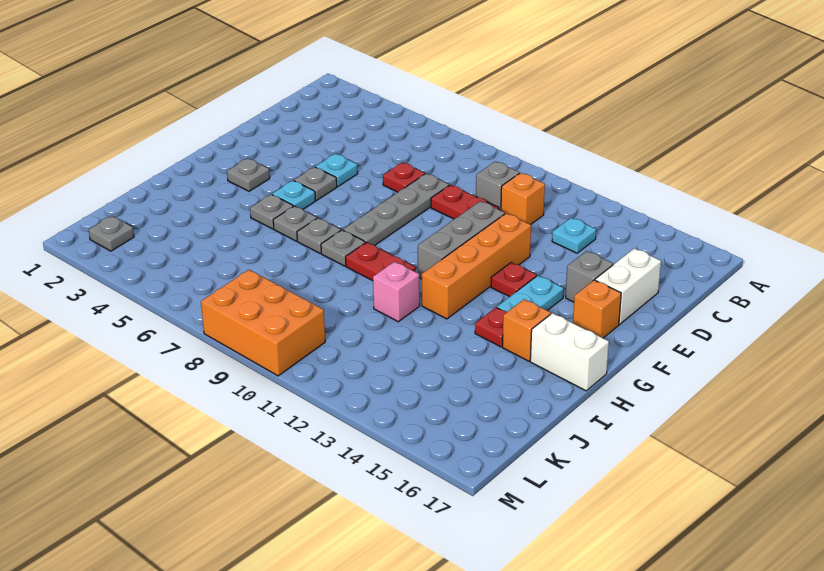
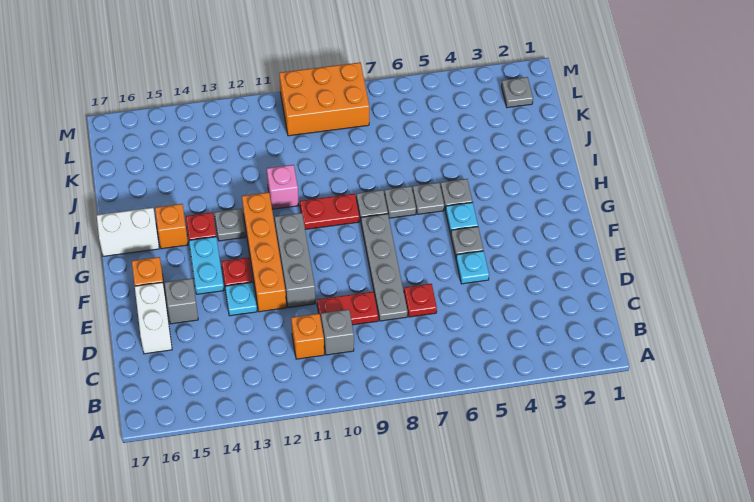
cyan 1x1 plate [552,218,596,253] -> cyan 1x1 plate moved to [225,282,257,316]
grey 1x1 plate [227,158,270,191] -> grey 1x1 plate moved to [214,209,246,241]

